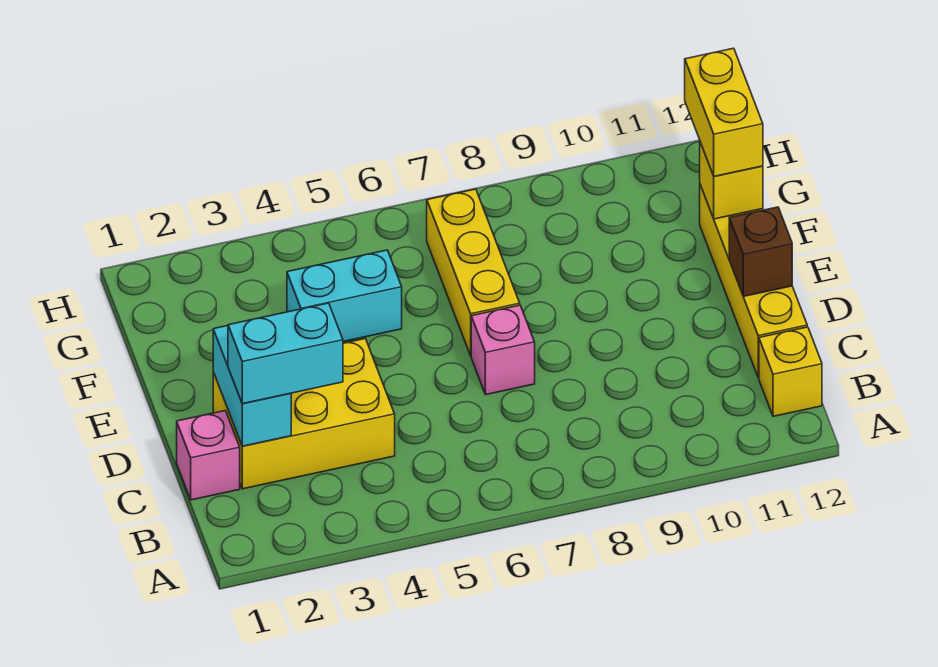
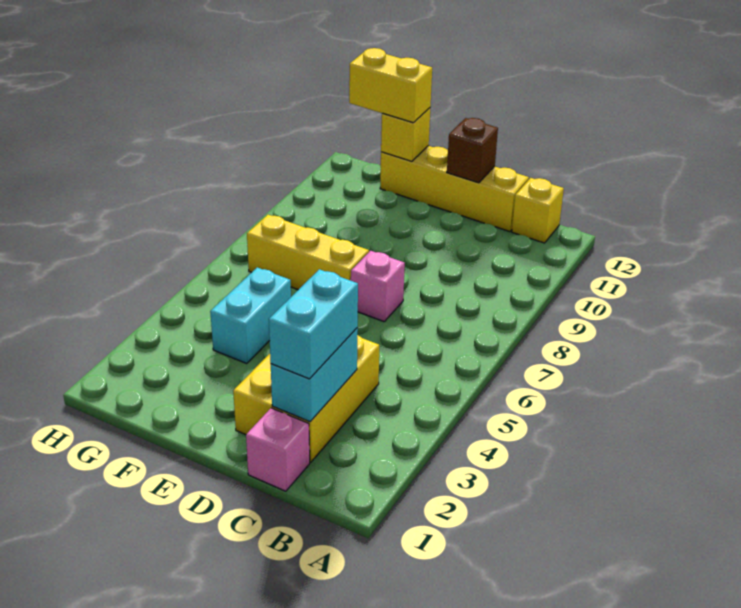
cyan 1x2 brick [213,326,291,446] -> cyan 1x2 brick turned to [271,328,358,422]

